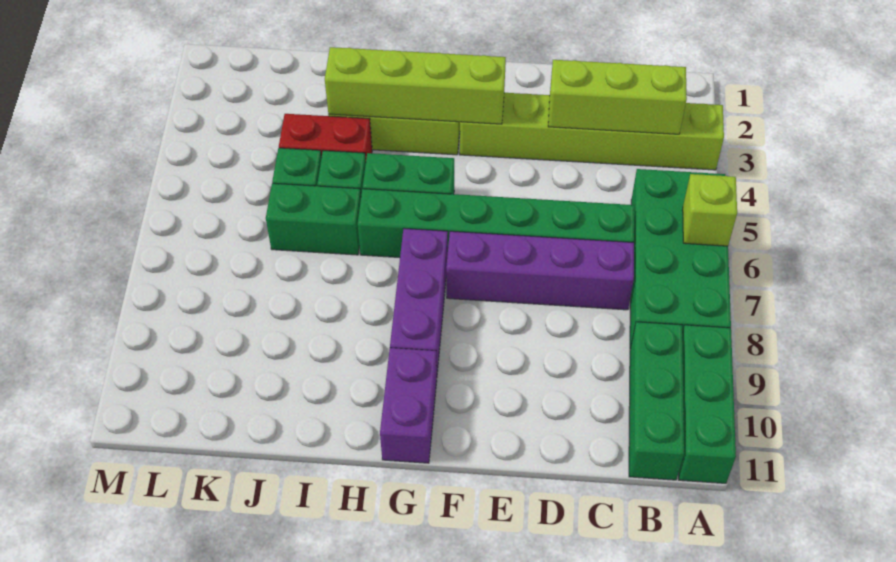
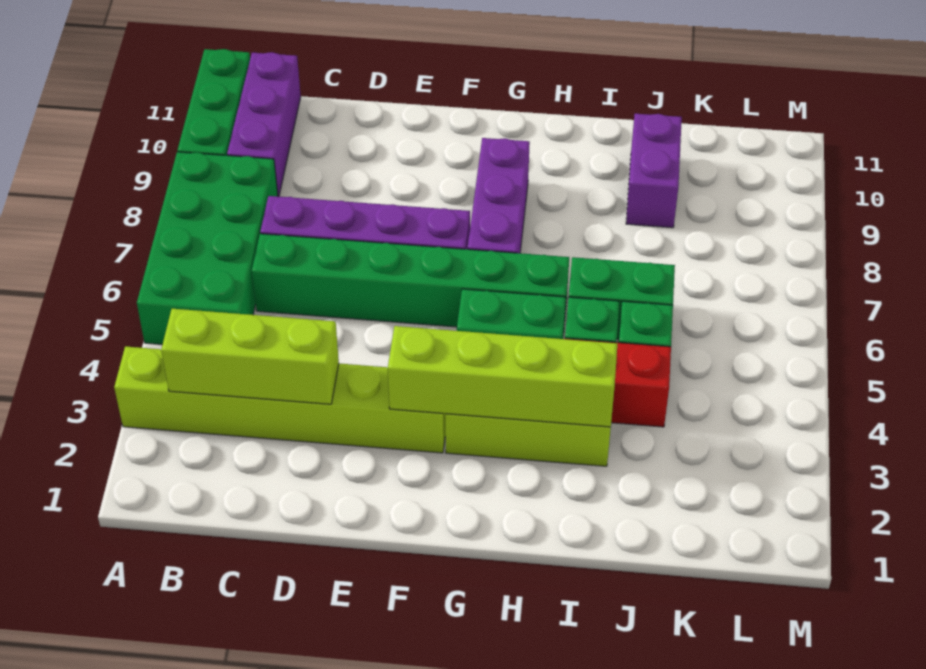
lime 1x1 brick [683,174,737,246] -> none
green 1x3 brick [629,322,684,480] -> purple 1x3 brick [227,52,301,197]
purple 1x2 brick [380,348,437,463] -> purple 1x2 brick moved to [626,114,682,228]

